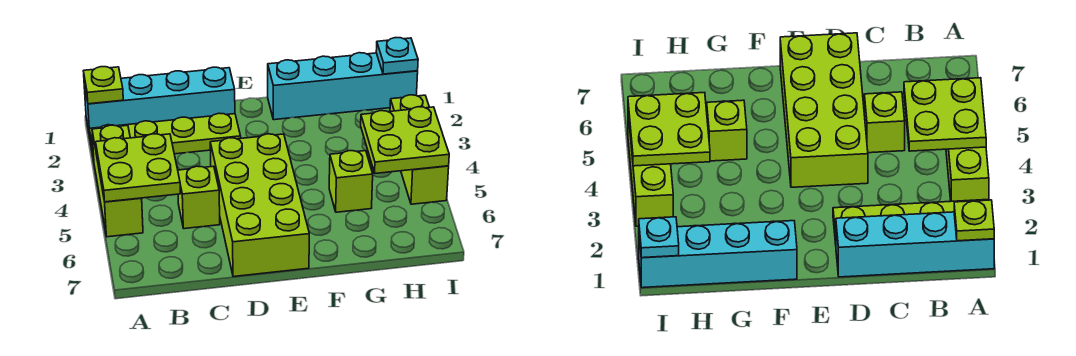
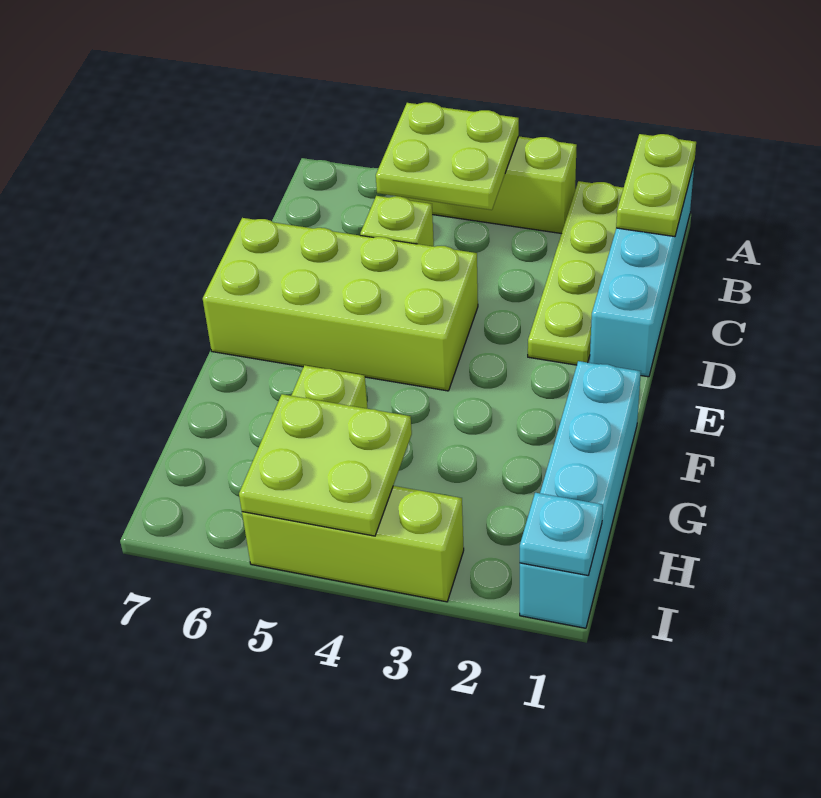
lime 1x1 plate [84,67,123,104] -> lime 1x2 plate [616,134,696,237]

